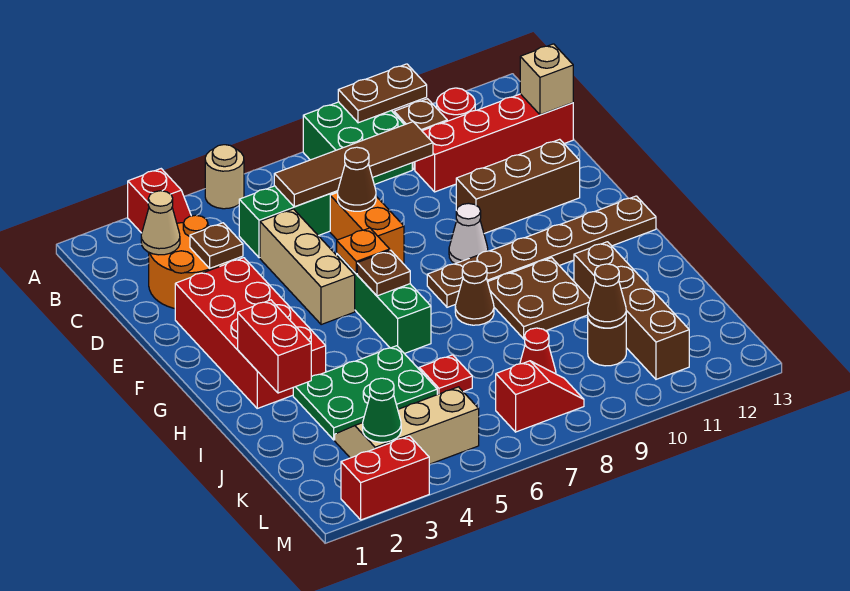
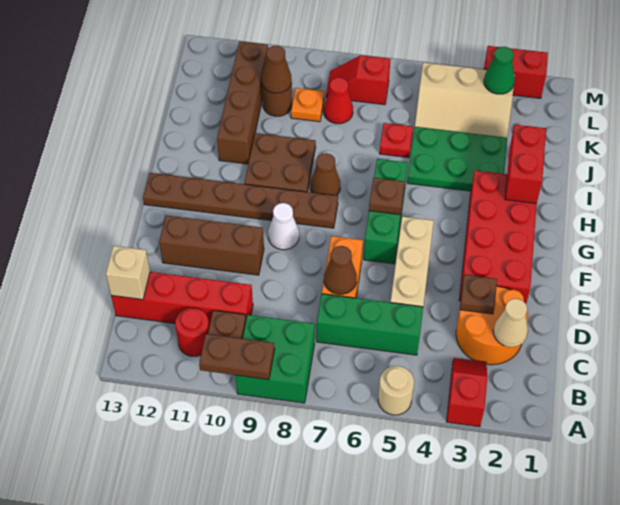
brown 1x4 tile [274,122,433,207] -> none
orange 1x1 plate [337,228,390,274] -> orange 1x1 plate moved to [291,88,324,122]

